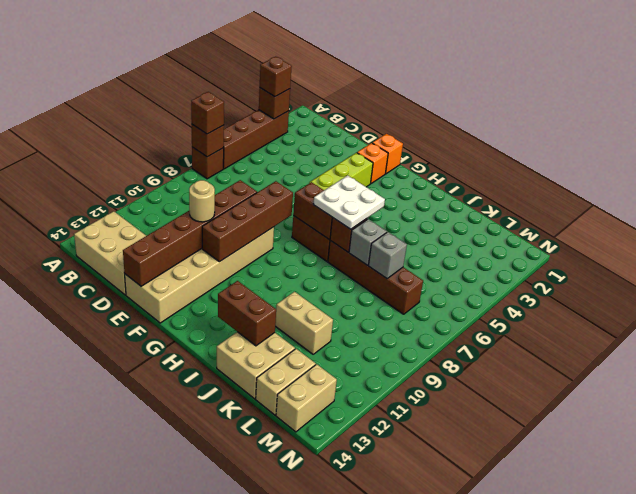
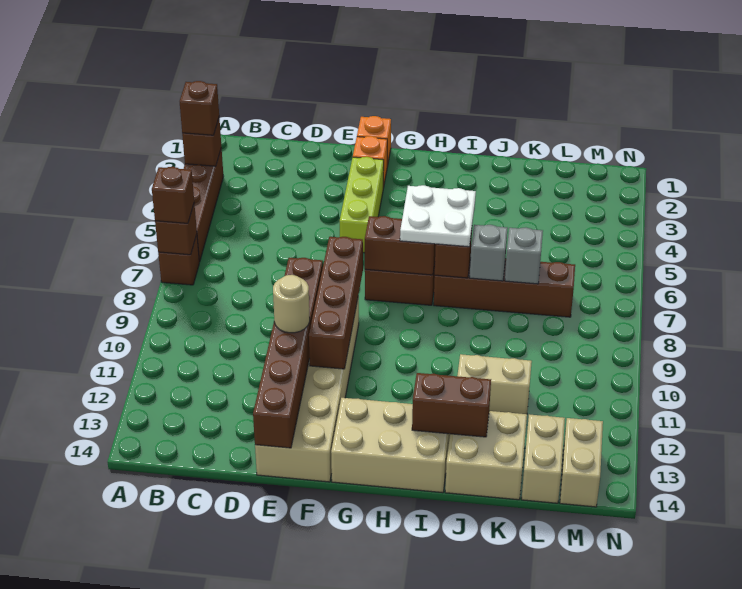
tan 2x3 brick [74,211,146,295] -> tan 2x3 brick moved to [331,398,450,493]

